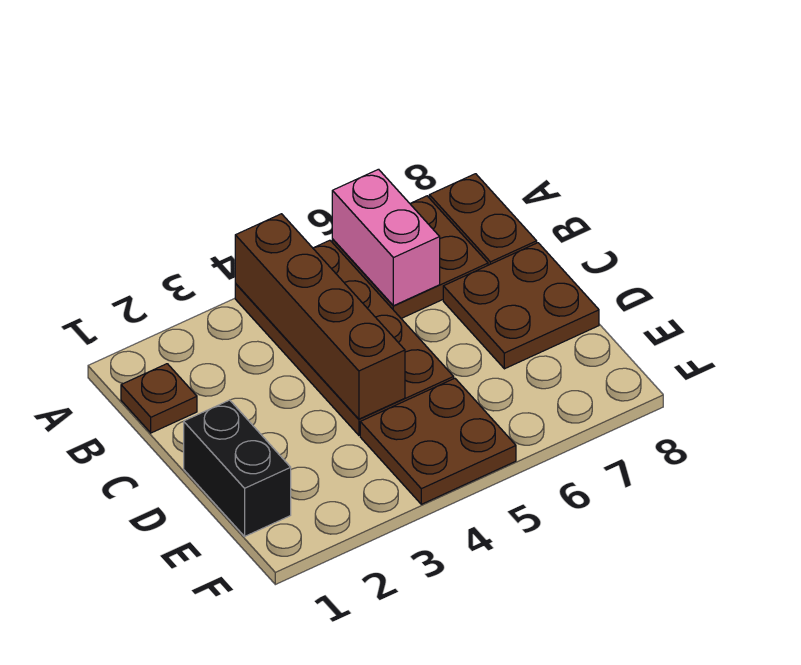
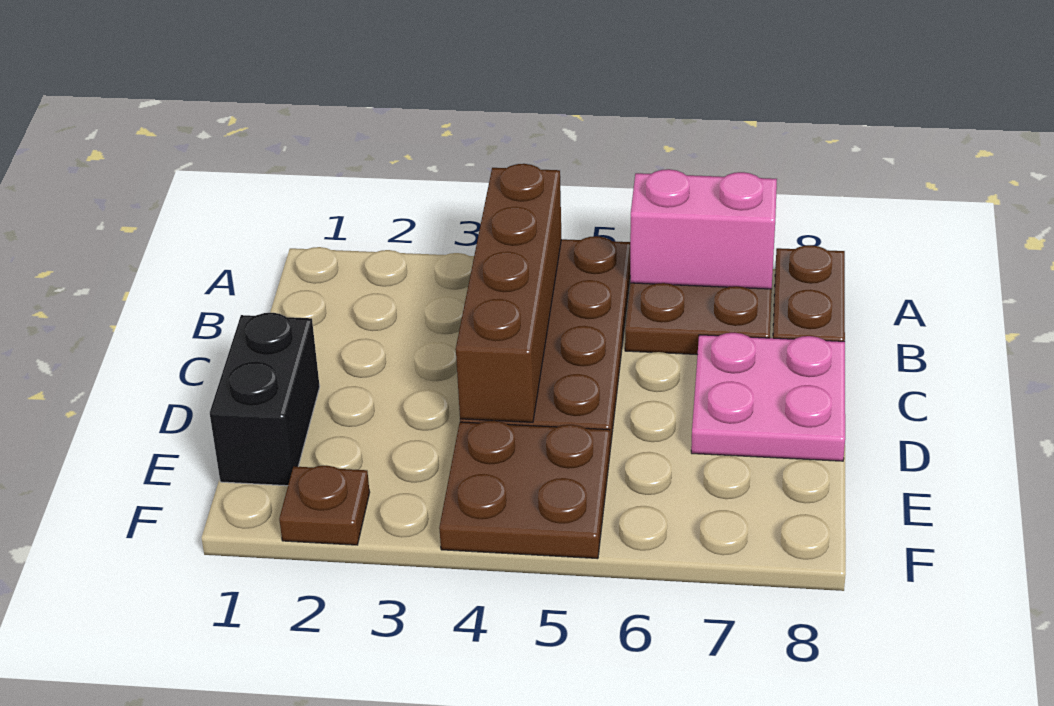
pink 1x2 brick [332,169,440,306] -> pink 1x2 brick turned to [630,169,777,289]
brown 1x1 plate [121,364,197,433] -> brown 1x1 plate moved to [279,465,370,545]
brown 2x2 plate [443,243,599,369] -> pink 2x2 plate [691,333,845,461]

